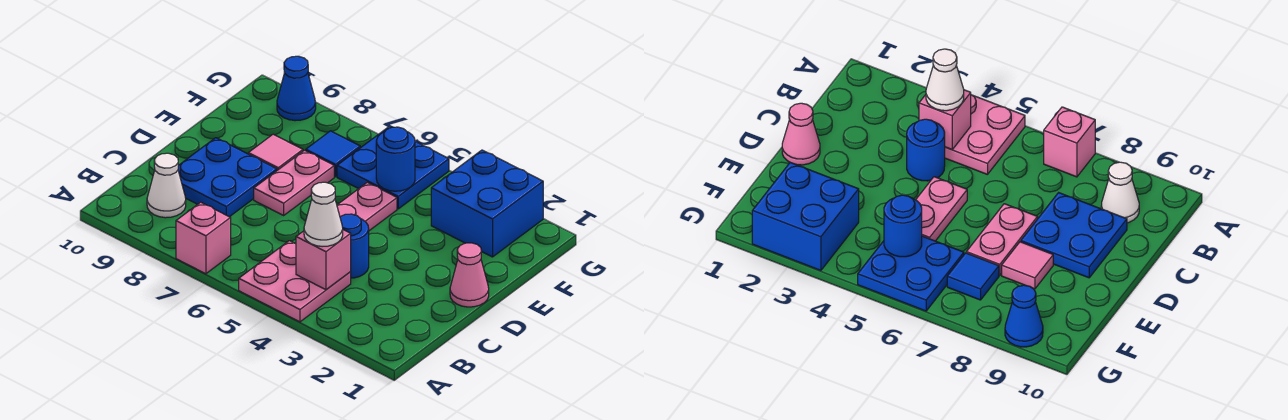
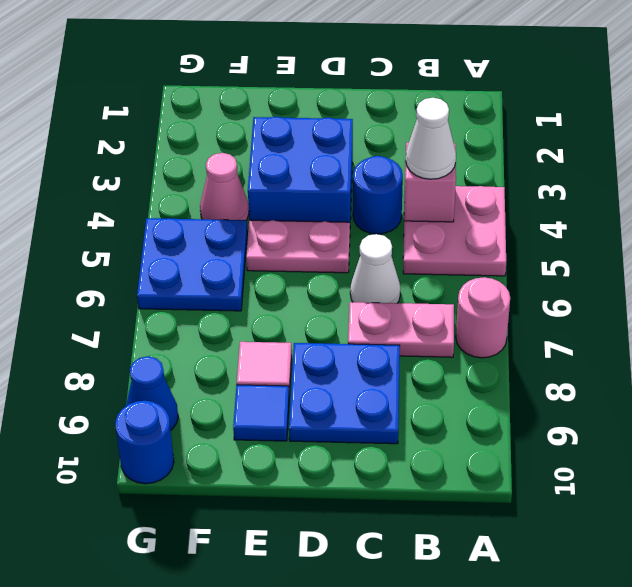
pink 1x1 brick [176,202,231,274] -> pink 1x1 round brick [456,277,510,358]
white 1x1 cone [147,153,186,218] -> white 1x1 cone moved to [350,234,401,303]
pink 1x1 cone [450,243,489,307] -> pink 1x1 cone moved to [200,153,249,220]
pink 1x2 plate [254,150,334,215] -> pink 1x2 plate moved to [348,302,454,357]
blue 2x2 brick [431,150,543,257] -> blue 2x2 brick moved to [248,117,353,222]
blue 1x1 round brick [376,127,415,191] -> blue 1x1 round brick moved to [115,401,174,484]
blue 1x1 tile [306,131,360,177] -> blue 1x1 tile moved to [233,385,289,441]

